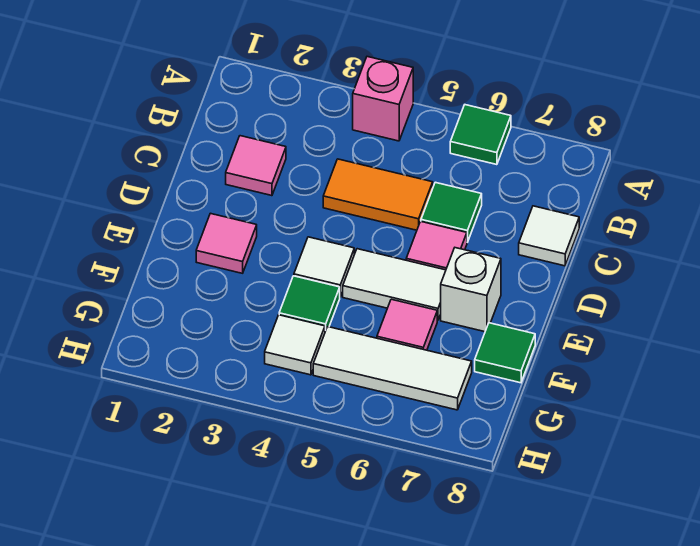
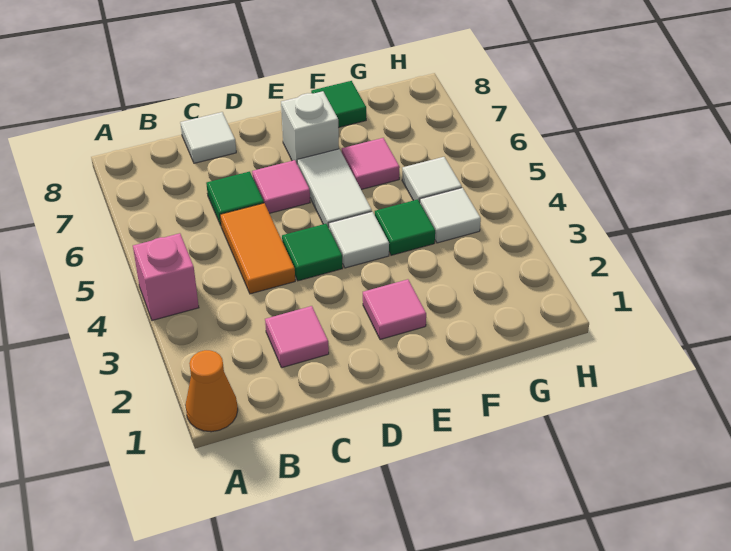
none -> orange 1x1 cone [185,350,238,432]
green 1x1 tile [450,105,511,165] -> green 1x1 tile moved to [282,224,343,281]
white 1x3 tile [313,327,472,410] -> white 1x1 tile [402,157,462,202]

